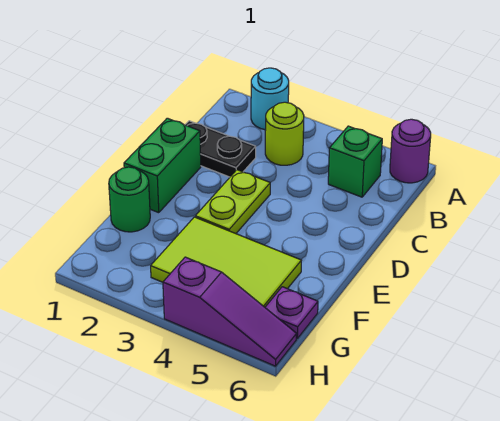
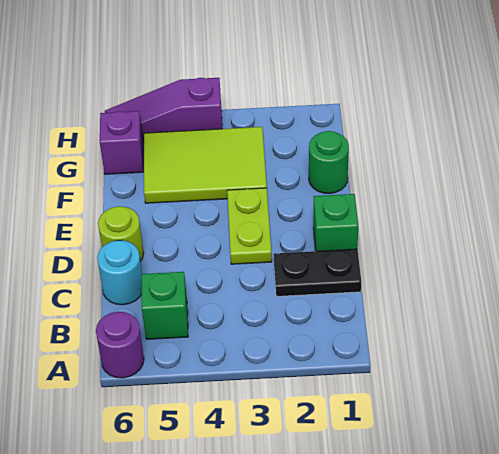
cyan 1x1 round brick [251,68,289,130] -> cyan 1x1 round brick moved to [97,240,142,305]
lime 1x1 round brick [265,102,304,165] -> lime 1x1 round brick moved to [98,207,144,261]
green 1x2 brick [124,118,201,213] -> green 1x1 brick [313,194,358,251]
purple 1x1 plate [265,287,318,338] -> purple 1x1 brick [100,111,143,174]

